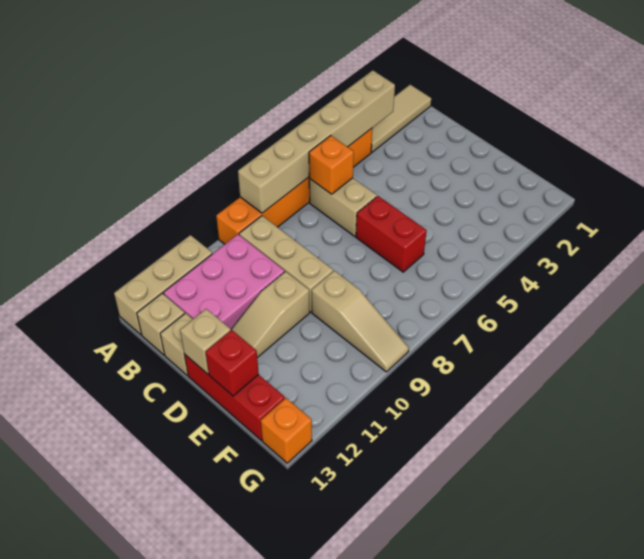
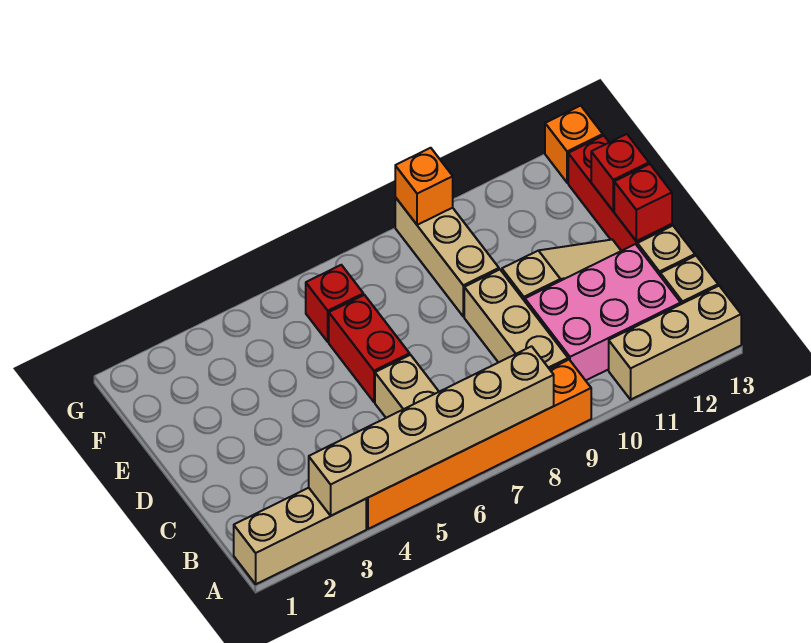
tan 1x3 tile [371,85,431,152] -> tan 1x3 brick [234,488,366,584]
orange 1x1 brick [309,136,354,194] -> orange 1x1 brick moved to [395,148,453,225]
tan 1x1 brick [180,309,231,374] -> red 1x1 brick [614,164,672,241]
tan 1x3 slope [312,271,409,372] -> tan 1x3 brick [395,197,499,317]
none -> red 1x1 brick [306,265,363,342]

